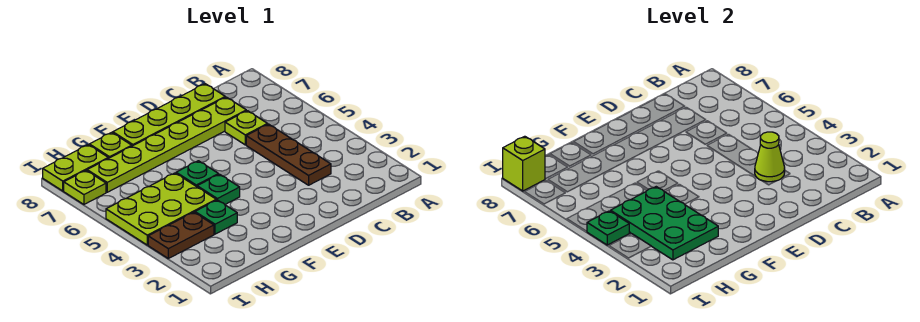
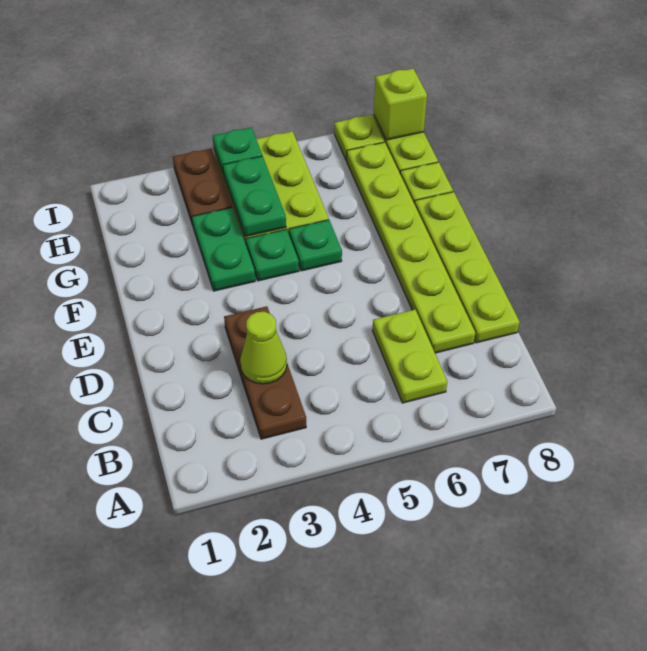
brown 1x3 plate [246,124,331,185] -> brown 1x3 plate turned to [224,306,306,439]
lime 1x1 plate [225,111,268,145] -> lime 1x2 plate [372,310,447,403]
green 2x3 plate [611,187,718,260] -> green 1x2 plate [223,156,286,237]
green 1x1 plate [195,200,237,234] -> green 1x2 plate [192,208,255,291]

